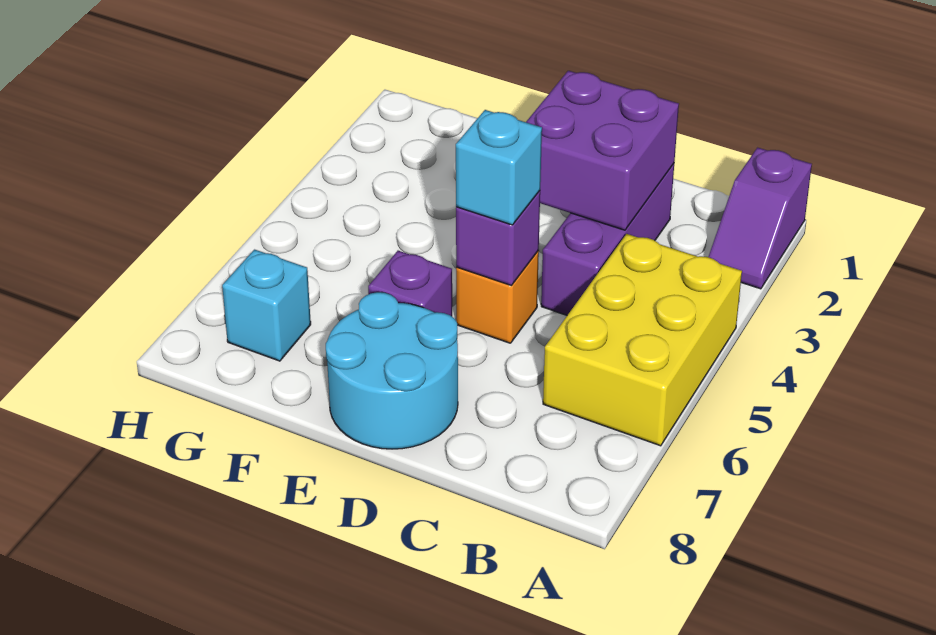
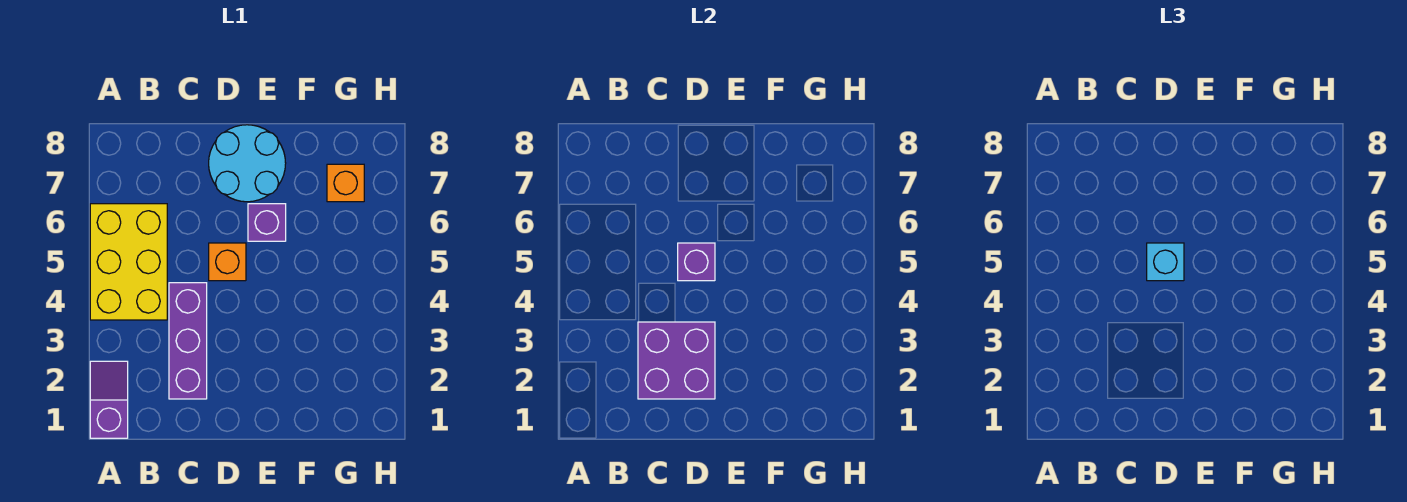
cyan 1x1 brick [222,250,311,361] -> orange 1x1 brick [327,164,364,202]

